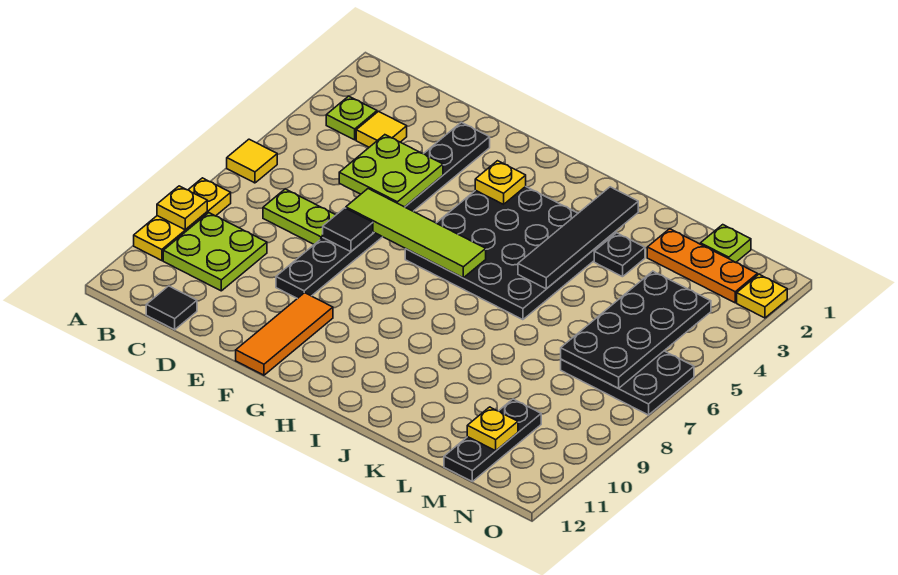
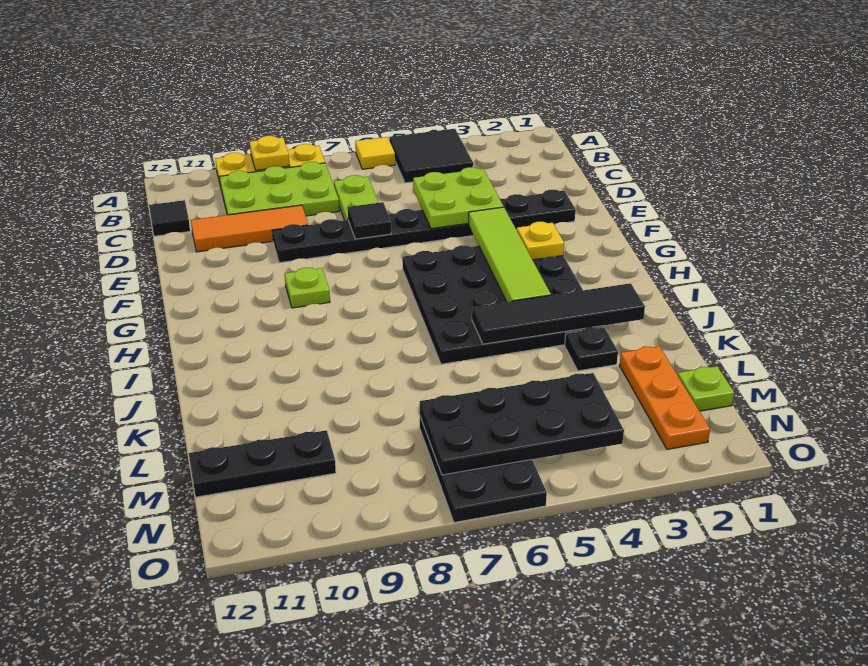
none -> black 2x2 tile [389,129,473,183]
lime 1x1 plate [326,96,377,140] -> lime 1x1 plate moved to [285,268,330,308]
lime 2x2 plate [163,213,267,291] -> lime 2x3 plate [220,162,339,216]
yellow 1x1 tile [356,111,407,147] -> none
lime 1x4 tile [346,189,486,278] -> lime 1x4 tile moved to [469,207,551,302]
orange 1x3 tile [236,293,333,375] -> orange 1x3 tile moved to [191,205,308,252]
yellow 1x1 plate [467,407,518,451] -> none
yellow 1x1 plate [737,274,787,318] -> none

